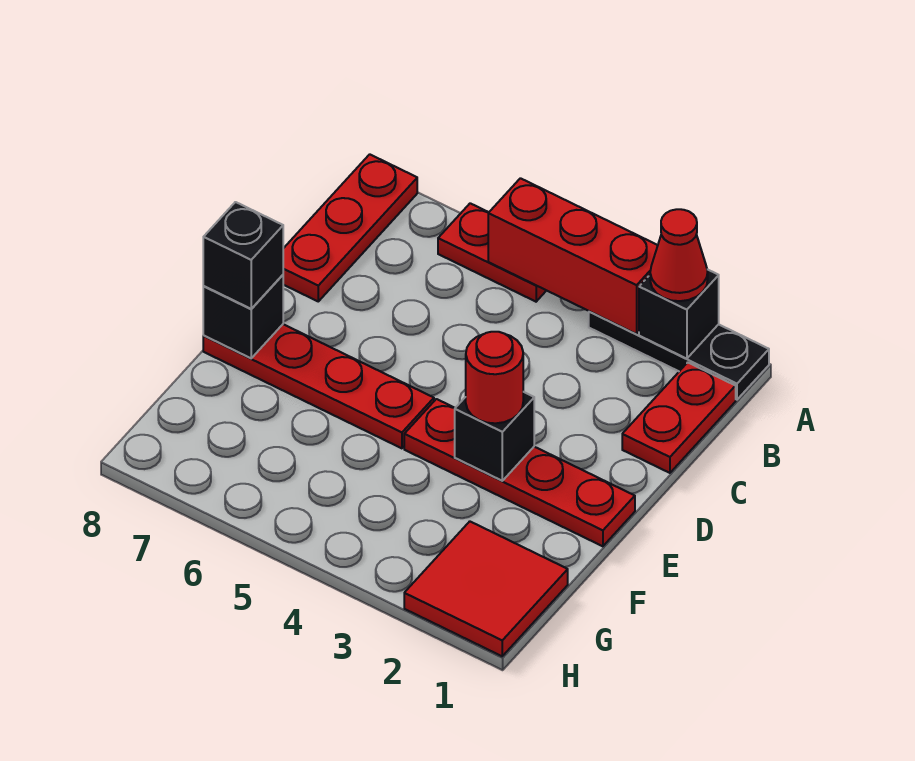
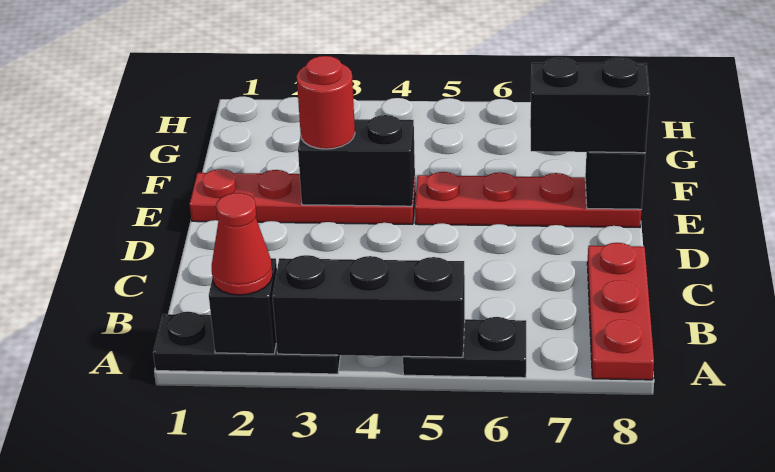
red 1x3 brick [488,178,658,334] -> black 1x3 brick [273,255,465,357]
red 1x2 plate [438,203,546,302] -> black 1x2 plate [403,317,526,378]
red 1x2 plate [622,363,736,473] -> none
black 1x1 brick [455,392,534,481] -> black 1x2 brick [298,115,415,206]
black 1x1 brick [203,202,283,309] -> black 1x2 brick [530,58,650,153]
red 2x2 tile [404,521,568,656] -> none

